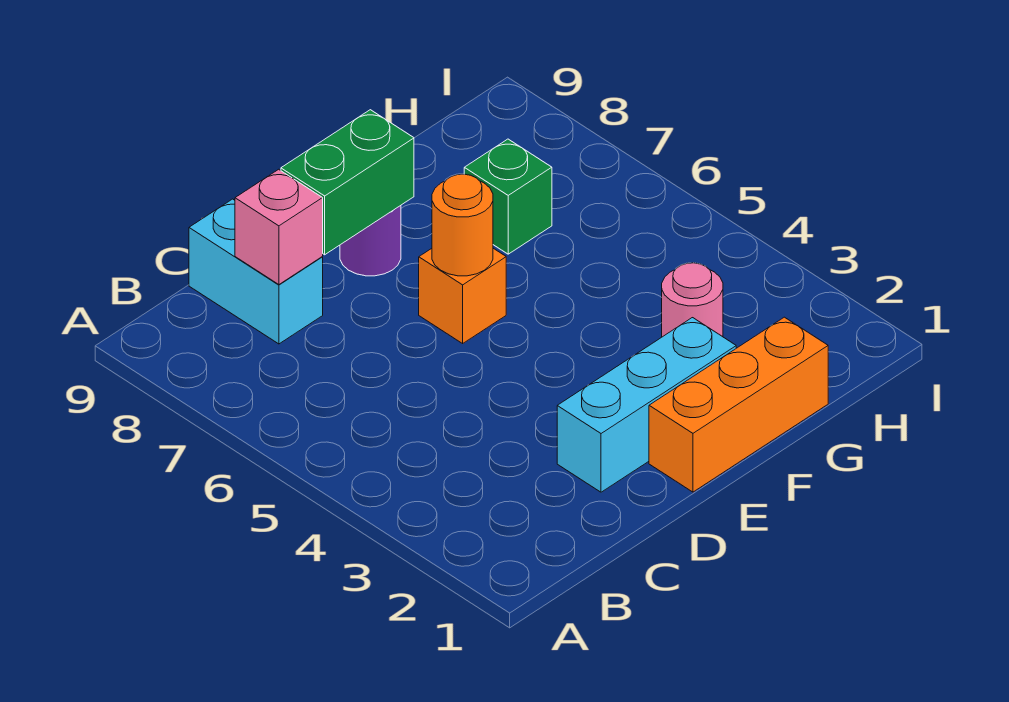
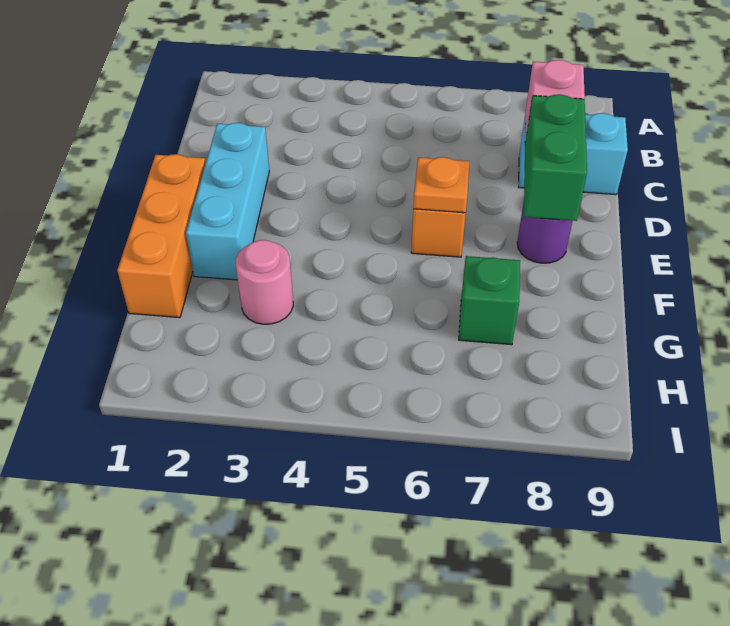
orange 1x1 round brick [432,174,493,276] -> orange 1x1 plate [413,157,470,213]

